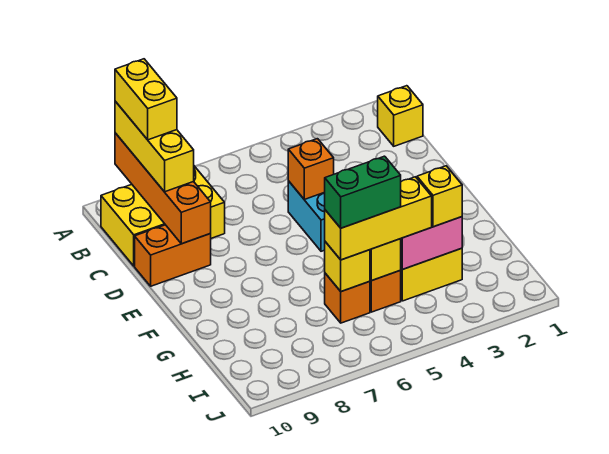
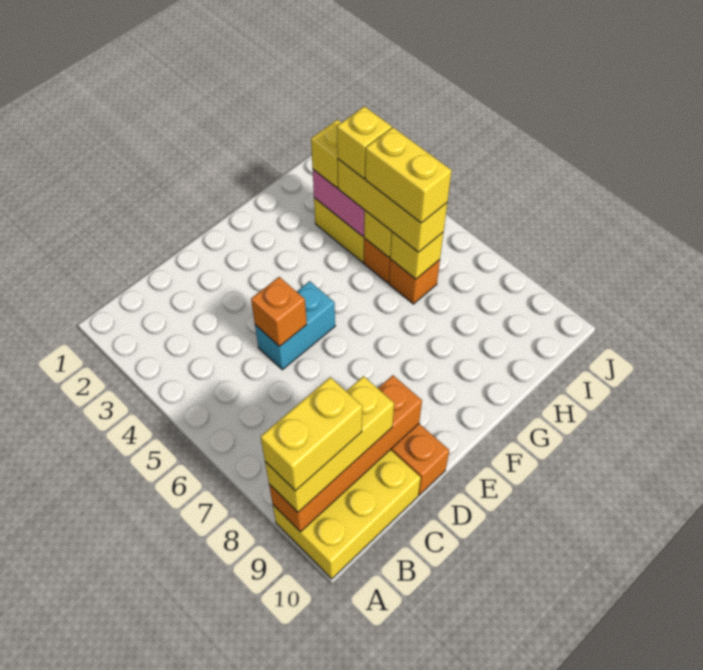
yellow 1x1 brick [378,86,423,146] -> yellow 1x1 brick moved to [337,106,392,179]
yellow 2x3 brick [101,166,225,266] -> yellow 2x3 brick turned to [273,450,421,579]
green 1x2 brick [325,156,401,228] -> yellow 1x2 brick [365,128,452,223]

